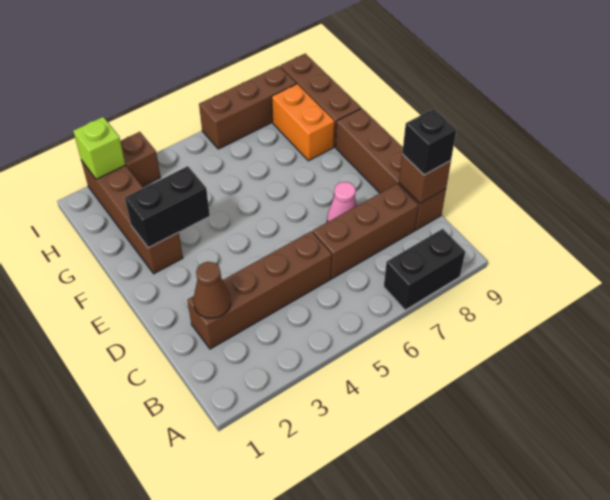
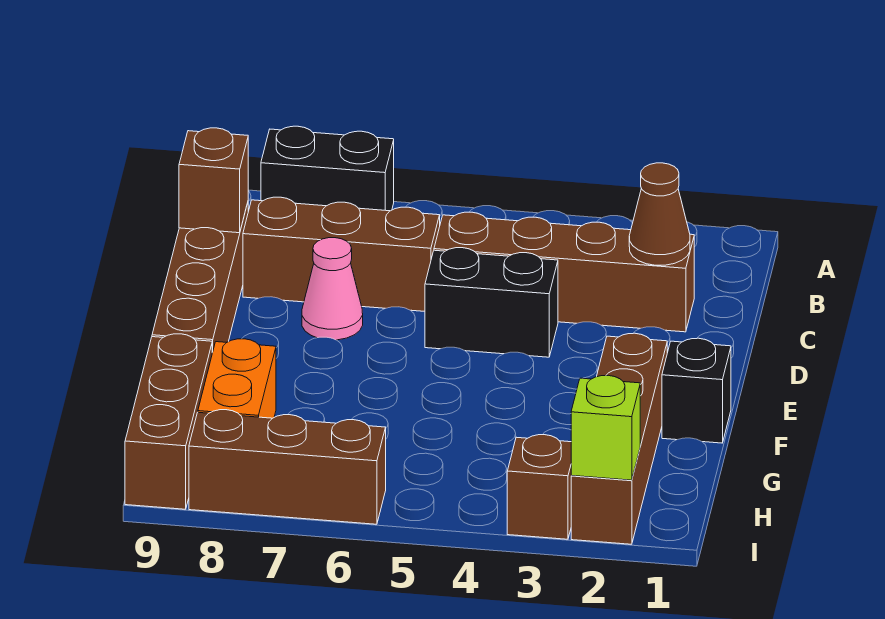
black 1x1 brick [402,109,456,175] -> black 1x1 brick moved to [662,338,731,443]
black 1x2 brick [125,166,210,248] -> black 1x2 brick moved to [425,248,558,357]

